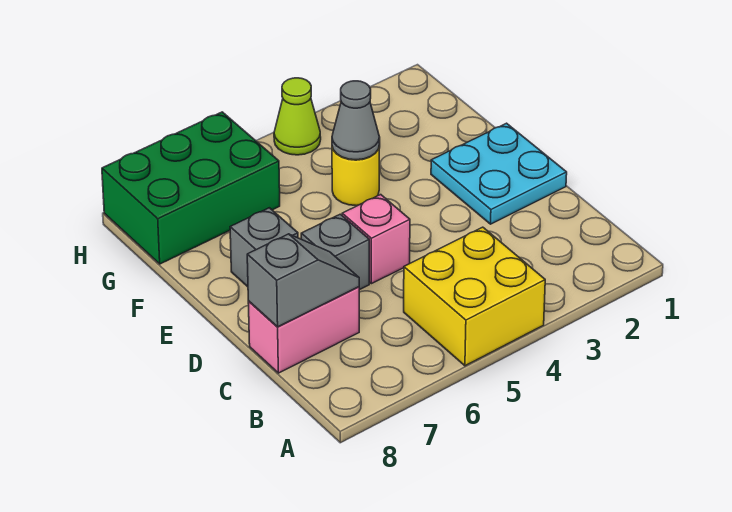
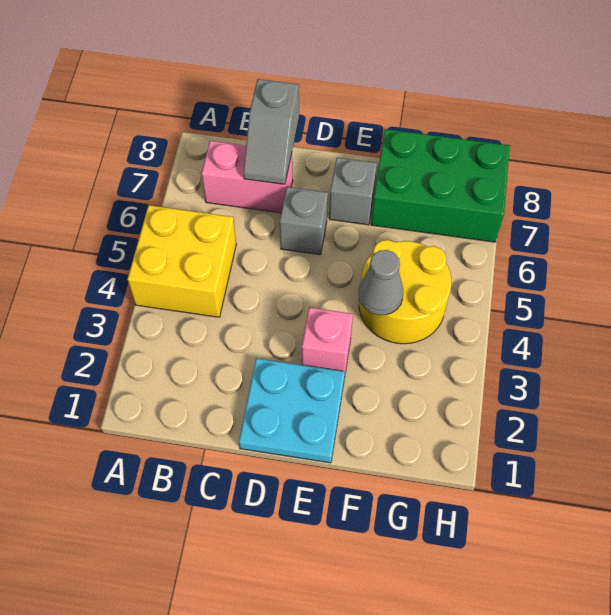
pink 1x2 brick [248,287,359,373] -> pink 1x2 brick turned to [201,141,293,213]
pink 1x1 brick [342,195,410,284] -> pink 1x1 brick moved to [302,307,353,372]
yellow 1x1 round brick [332,147,379,206] -> yellow 2x2 round brick [359,240,451,344]
green 2x3 brick [102,112,280,264] -> green 2x3 brick turned to [371,129,510,242]
lime 1x1 cone [274,78,321,155] -> none

